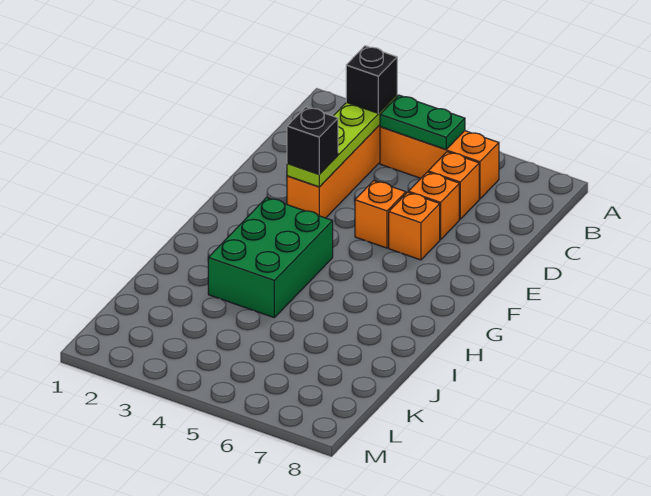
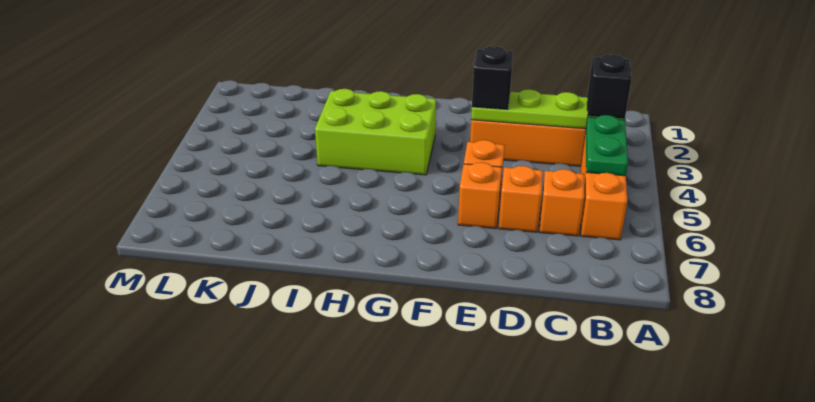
green 2x3 brick [208,198,333,317] -> lime 2x3 brick [315,89,436,175]

